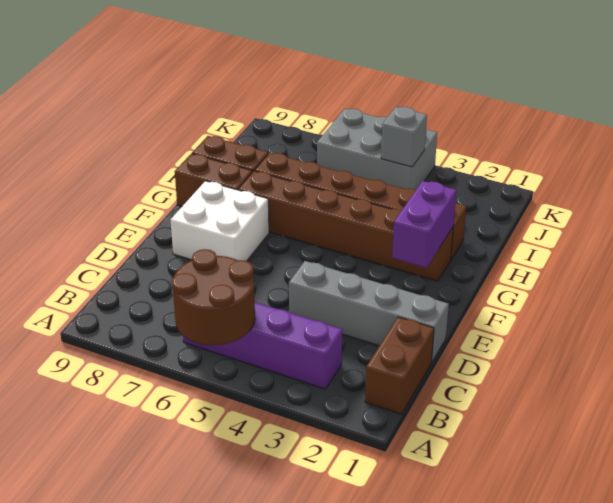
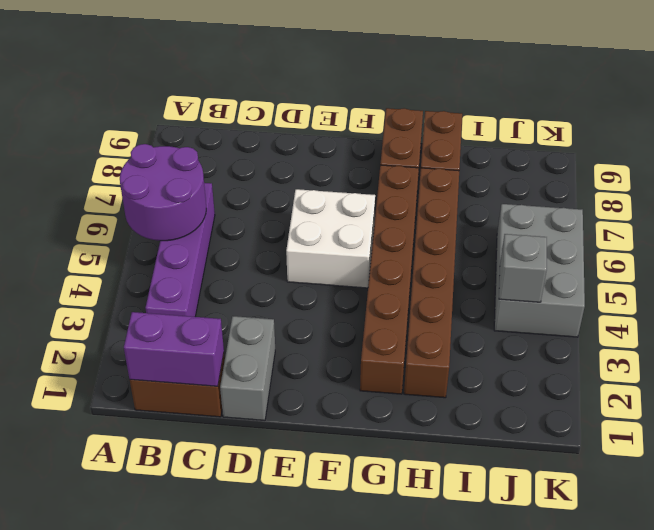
brown 2x2 round brick [172,249,255,345] -> purple 2x2 round brick [120,144,206,241]
grey 1x4 brick [289,261,449,362] -> grey 1x2 brick [220,316,275,420]
white 2x2 brick [171,181,269,261] -> white 2x2 brick moved to [286,189,375,288]
purple 1x2 brick [392,181,456,268] -> purple 1x2 brick moved to [124,312,224,386]

